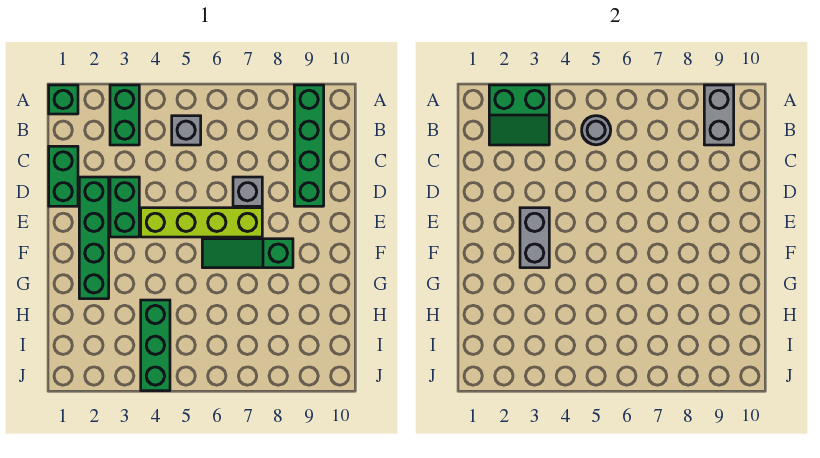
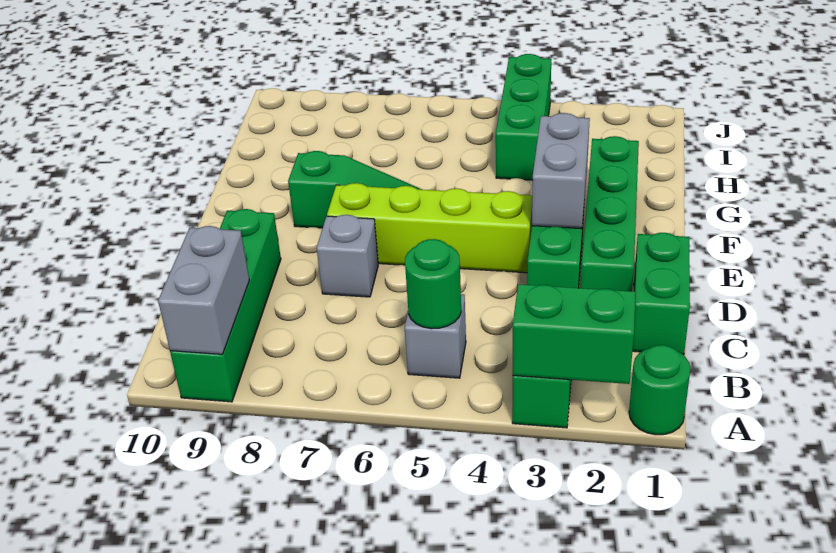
green 1x1 brick [49,85,78,114] -> green 1x1 round brick [629,345,690,435]
grey 1x1 round brick [582,116,611,145] -> green 1x1 round brick [405,239,461,329]

